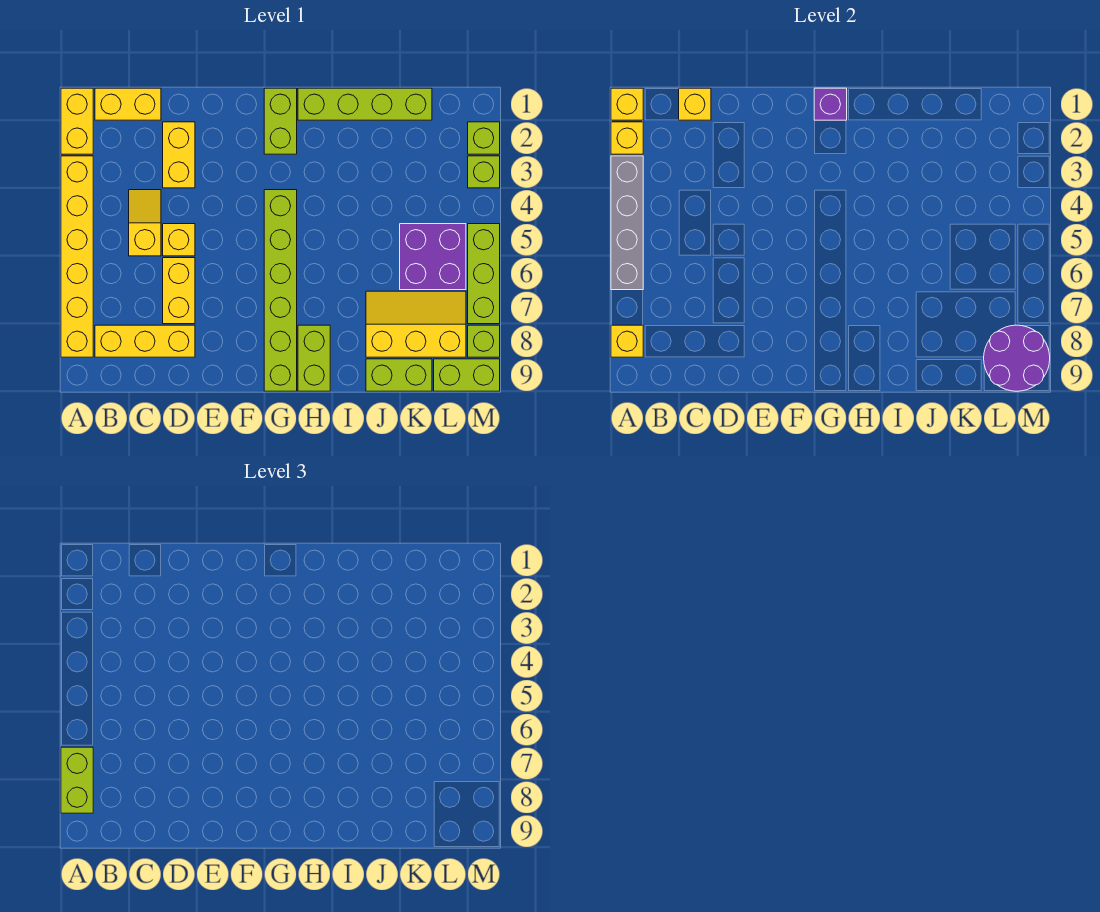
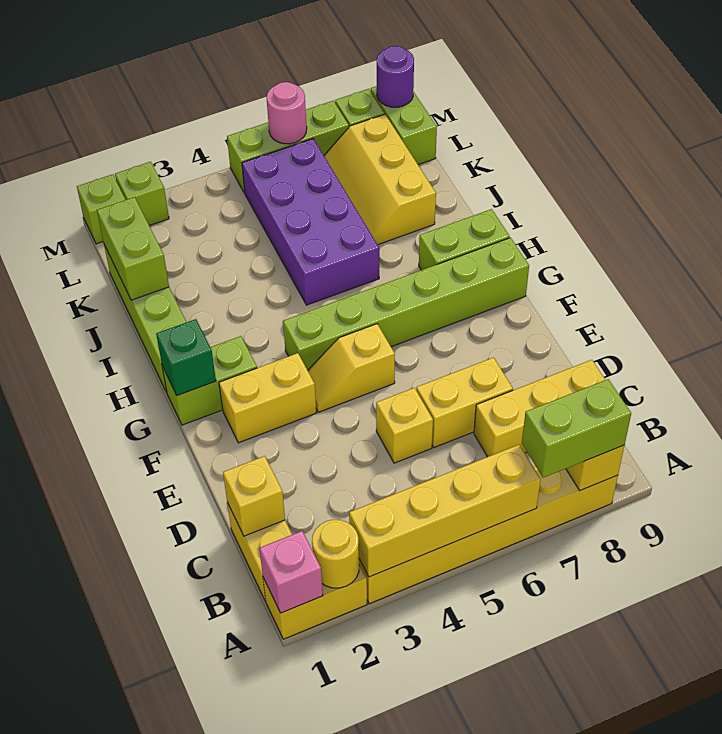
yellow 1x1 brick [611,88,643,120] -> pink 1x1 brick [259,531,323,613]
yellow 1x1 brick [611,122,643,154] -> yellow 1x1 round brick [312,520,359,588]
grey 1x4 brick [611,156,643,290] -> yellow 1x4 brick [349,444,541,577]
yellow 1x3 brick [95,325,195,357] -> yellow 1x3 brick turned to [474,360,605,457]
yellow 1x2 slope [129,190,161,256] -> yellow 1x2 slope moved to [308,324,395,412]
yellow 1x2 brick [163,122,195,188] -> yellow 1x2 brick moved to [219,353,316,443]
purple 1x1 brick [814,88,847,120] -> green 1x1 brick [156,319,216,396]
lime 1x2 brick [366,359,432,391] -> lime 1x2 brick moved to [97,197,169,300]
purple 2x2 brick [400,224,466,290] -> purple 2x4 brick [242,139,379,305]
purple 2x2 round brick [984,325,1050,391] -> purple 1x1 round brick [377,46,414,107]
lime 1x1 brick [468,156,500,188] -> lime 1x1 brick moved to [77,174,126,244]
none -> pink 1x1 round brick [267,82,307,144]

